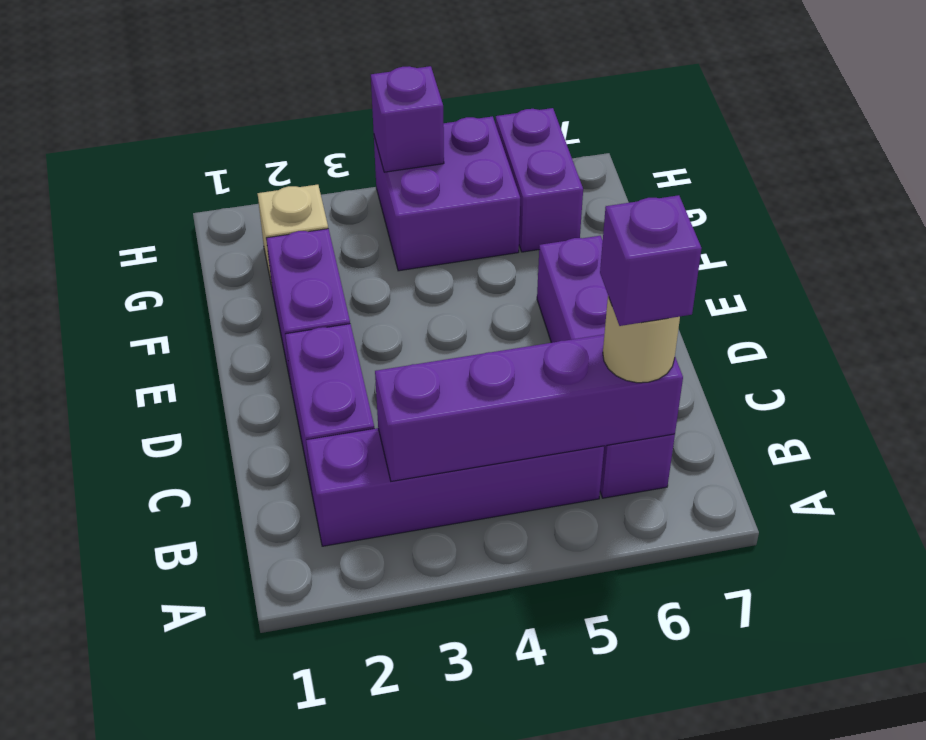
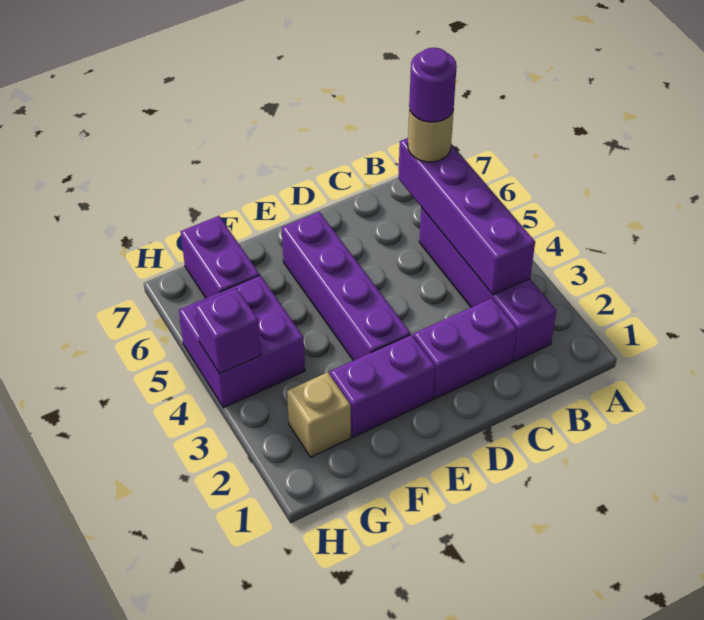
purple 1x4 brick [537,236,675,498] -> purple 1x4 brick turned to [282,212,410,361]
purple 1x1 brick [600,195,702,326] -> purple 1x1 round brick [409,48,457,122]
purple 1x2 brick [496,108,583,252] -> purple 1x2 brick turned to [181,216,260,298]

